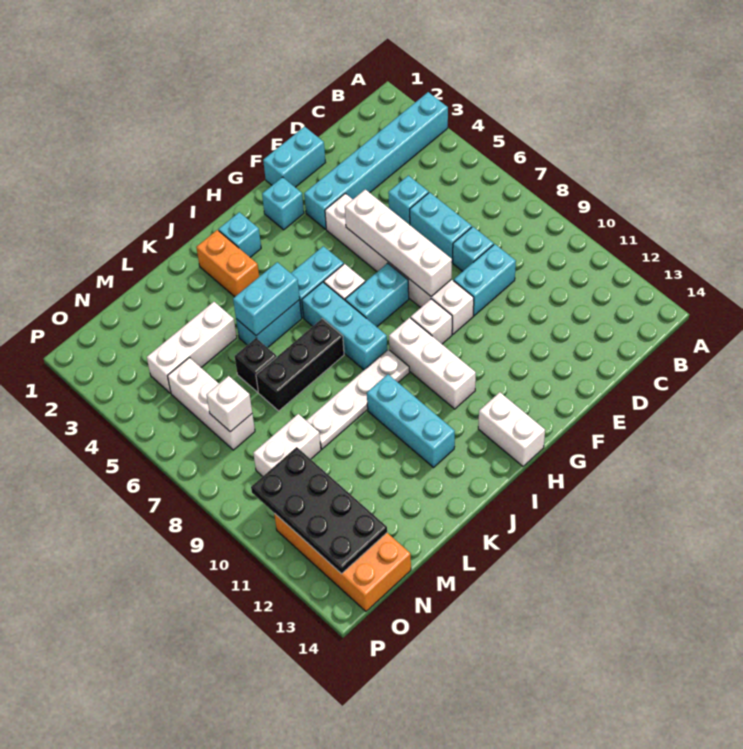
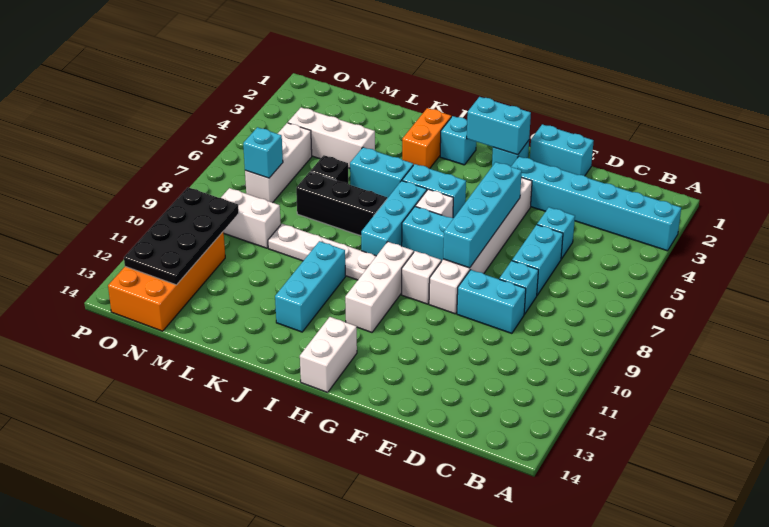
white 1x4 brick [345,189,452,296] -> cyan 1x4 brick [443,162,522,268]
cyan 1x2 brick [233,262,300,336] -> cyan 1x2 brick moved to [467,97,531,155]
white 1x1 brick [206,376,252,432] -> cyan 1x1 brick [243,127,283,178]

